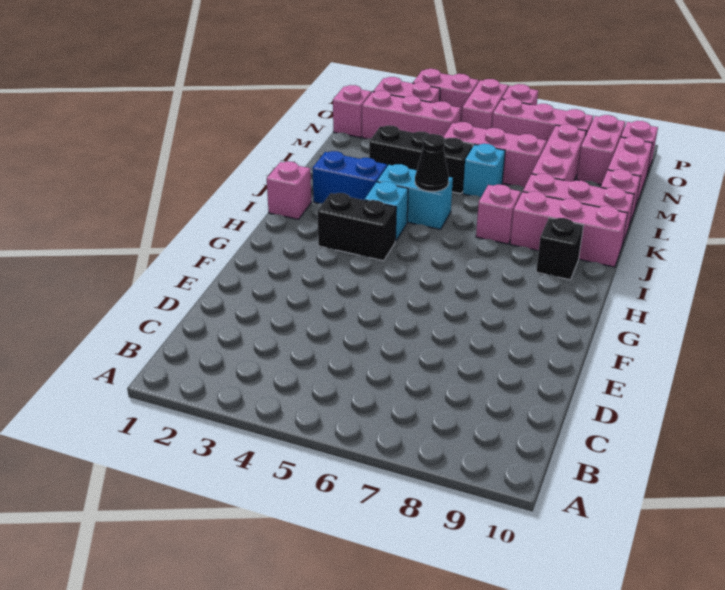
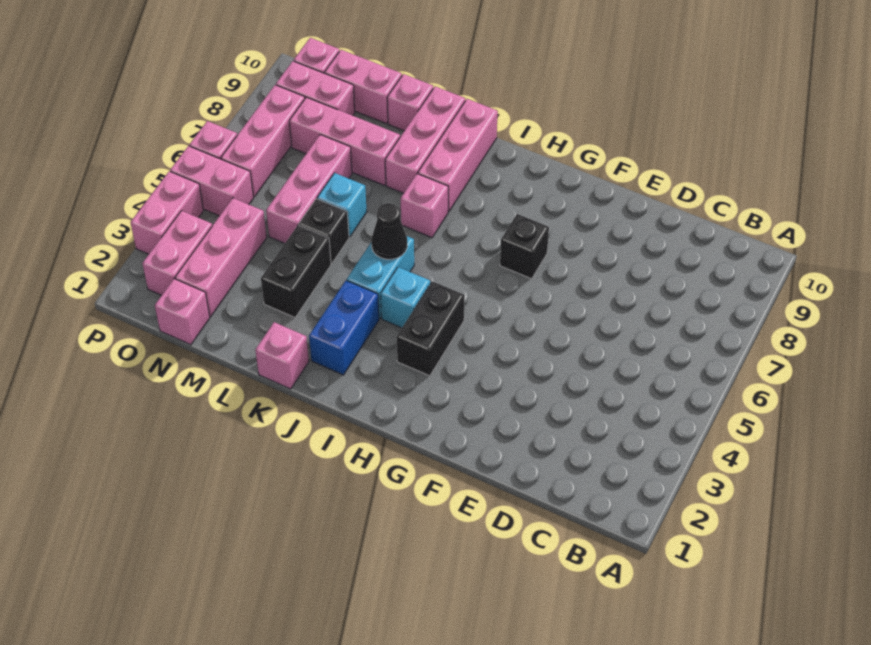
pink 1x1 brick [267,162,311,219] -> pink 1x1 brick moved to [255,322,309,389]
black 1x1 brick [536,218,583,280] -> black 1x1 brick moved to [500,214,549,279]

